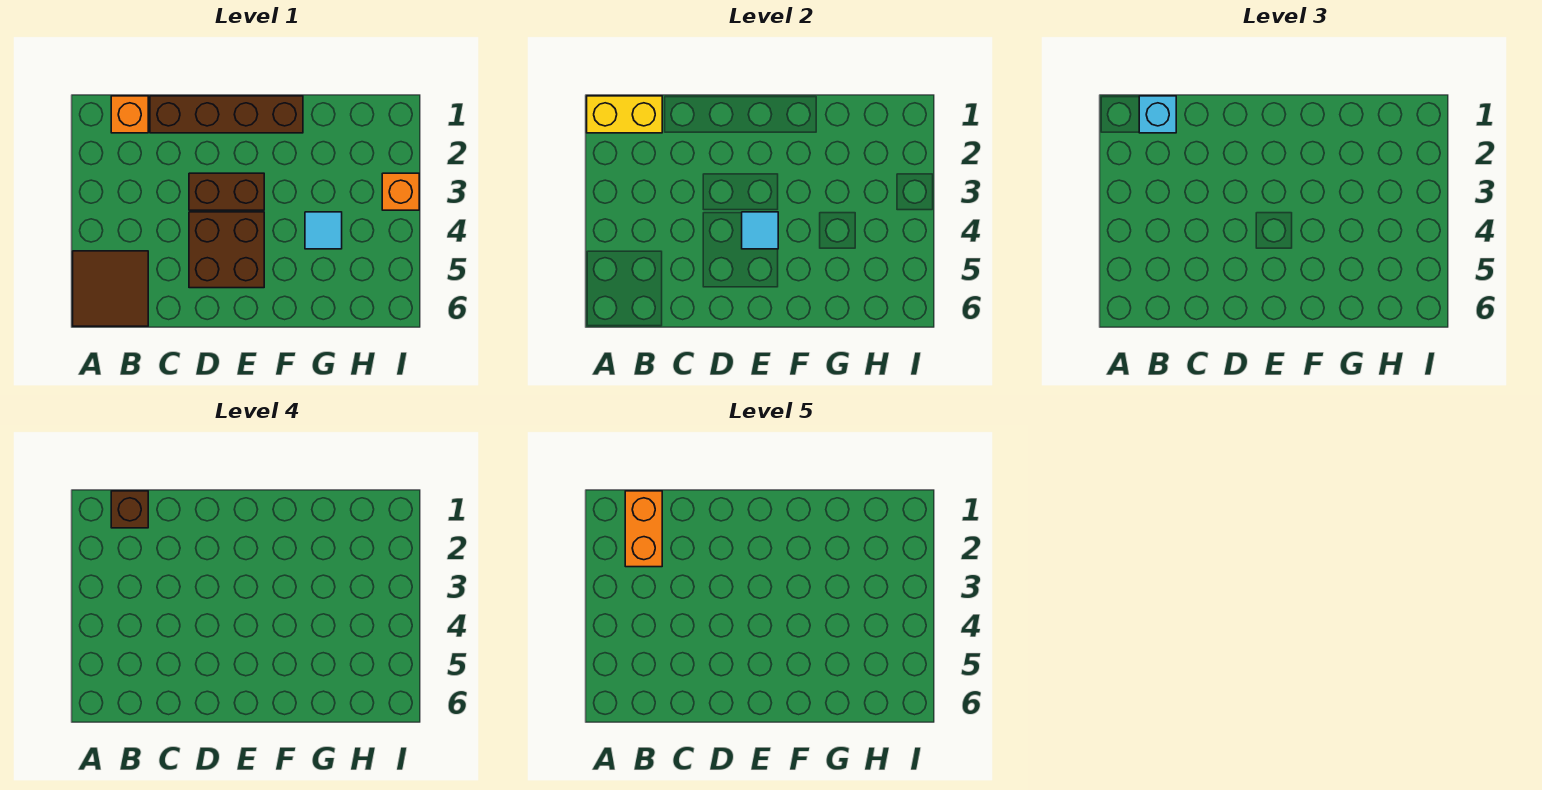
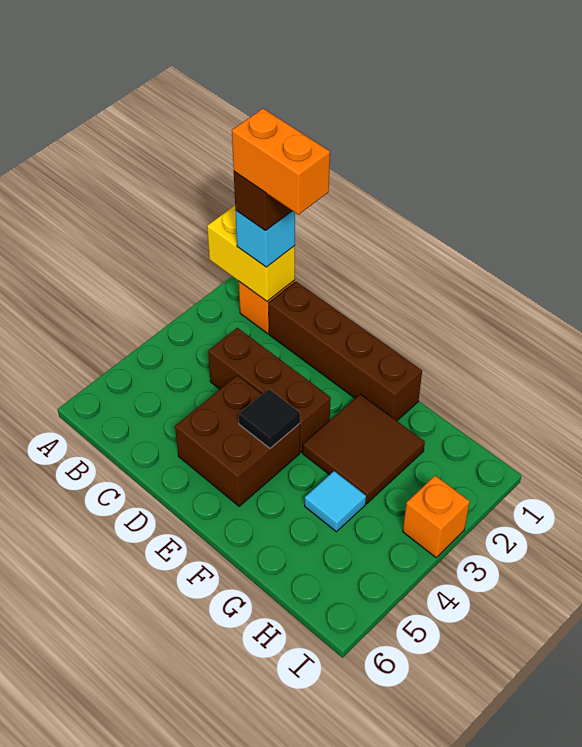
brown 2x2 tile [73,251,148,326] -> brown 2x2 tile moved to [303,394,425,504]
orange 1x2 brick [625,491,662,567] -> orange 1x2 brick turned to [232,108,330,215]
brown 1x2 brick [189,173,264,210] -> brown 1x3 brick [208,328,331,452]
cyan 1x1 tile [742,212,778,249] -> black 1x1 tile [239,389,300,448]

